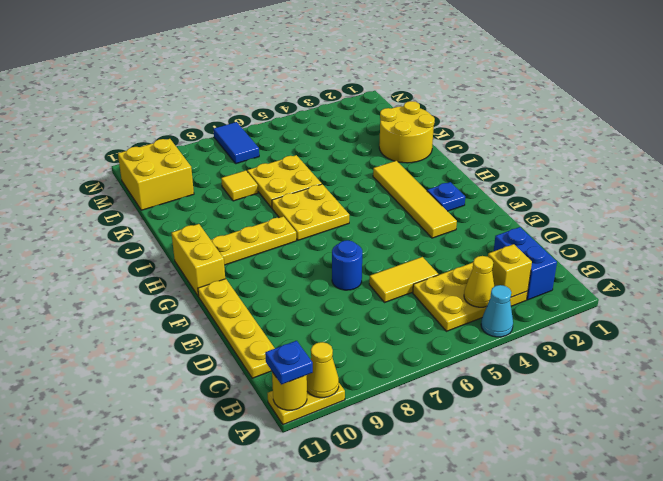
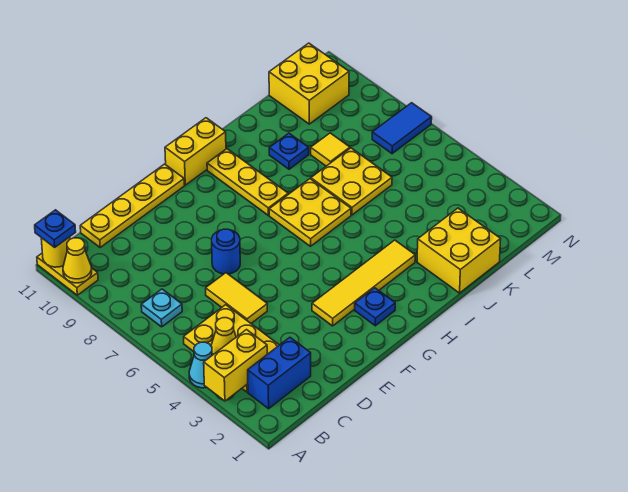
yellow 1x1 brick [488,244,532,297] -> yellow 1x2 brick [204,330,267,401]
none -> cyan 1x1 plate [141,289,182,327]
yellow 2x2 round brick [379,101,435,163] -> yellow 2x2 brick [417,208,501,293]
none -> blue 1x1 plate [269,133,309,169]

